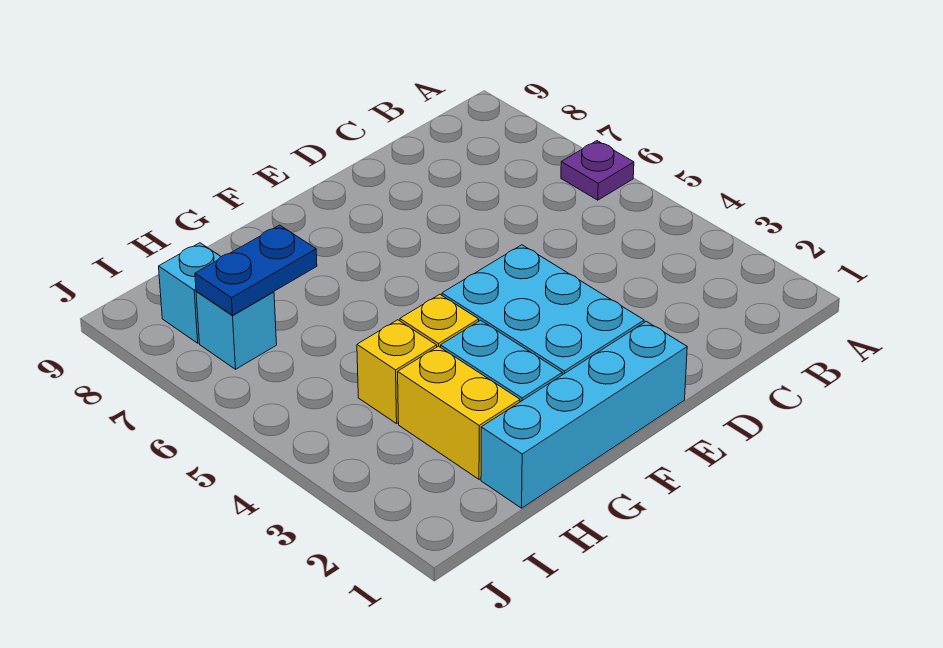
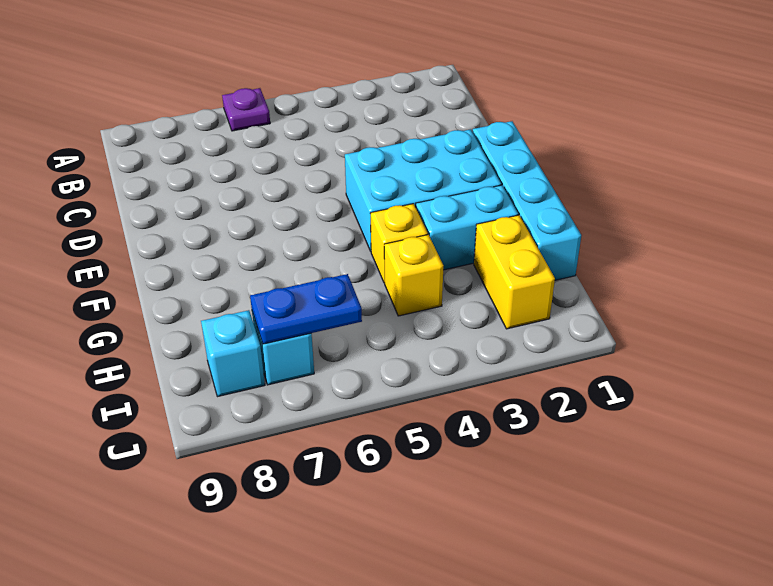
yellow 1x2 brick [398,346,520,479] -> yellow 1x2 brick turned to [474,215,555,329]
blue 1x2 plate [195,225,317,315] -> blue 1x2 plate turned to [250,274,362,344]

